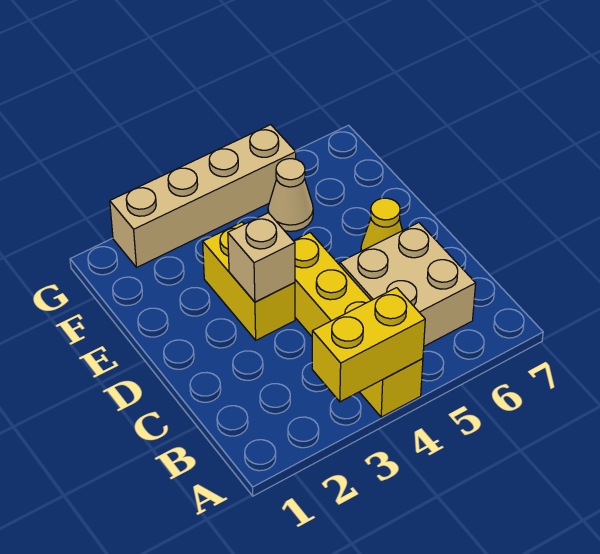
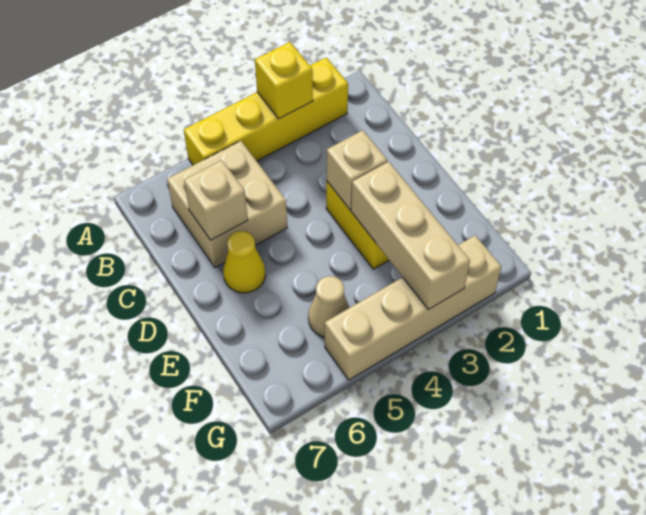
yellow 1x2 brick [312,288,425,402] -> yellow 1x1 brick [255,42,313,119]
yellow 1x4 brick [294,233,423,417] -> yellow 1x4 brick turned to [184,57,348,165]
none -> tan 1x1 brick [184,160,248,240]
none -> tan 1x3 brick [351,162,470,310]

